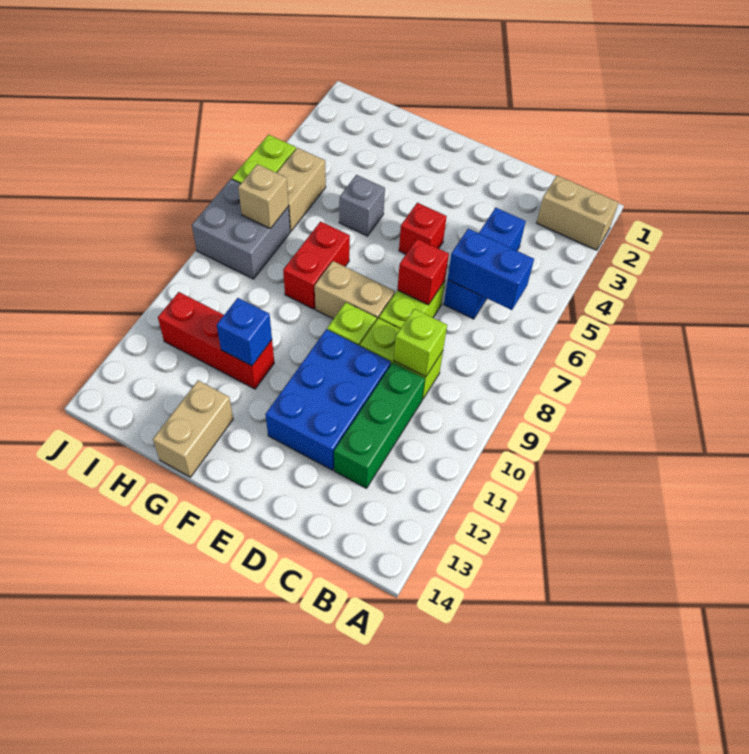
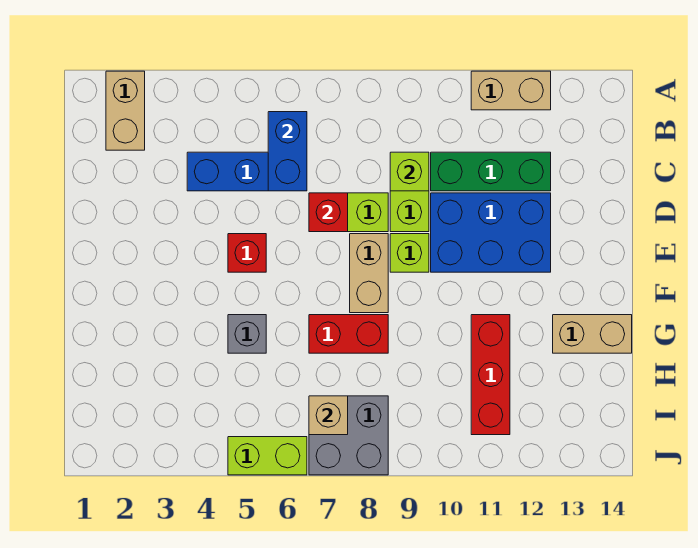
blue 1x1 brick [217,298,272,366] -> none
tan 1x2 brick [277,148,326,231] -> tan 1x2 brick moved to [471,71,551,110]

